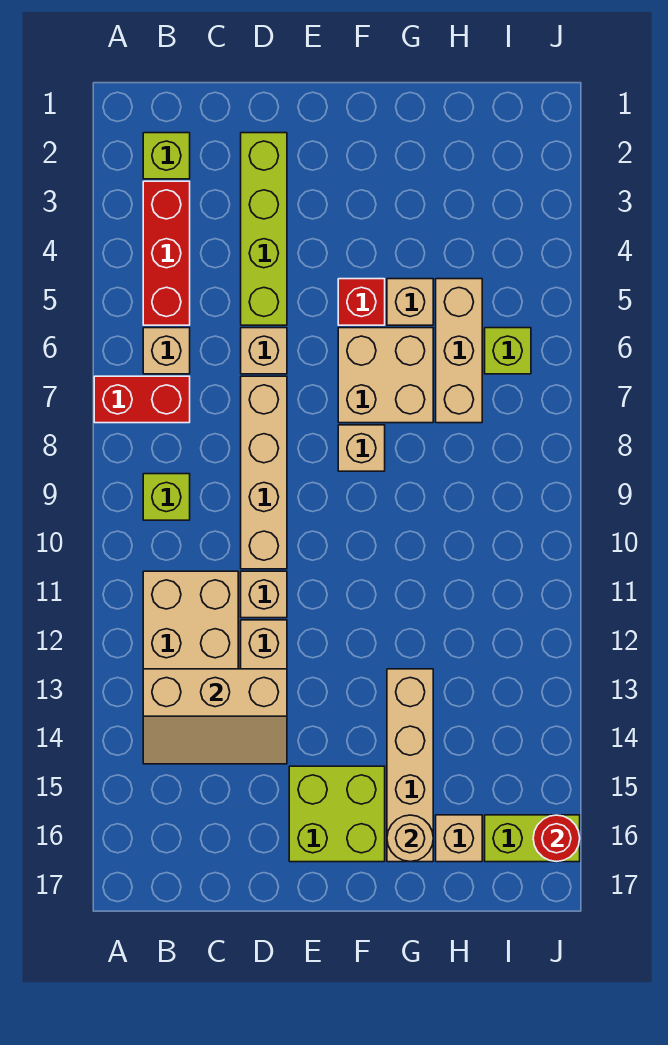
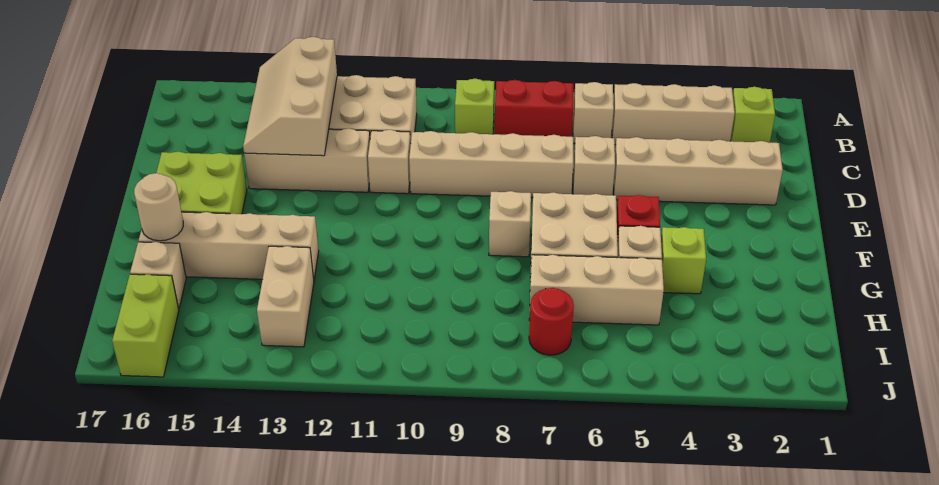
red 1x2 brick [94,376,190,423] -> red 1x2 brick turned to [495,80,573,137]
red 1x3 brick [143,181,190,325] -> tan 1x3 brick [612,83,735,145]
lime 1x4 brick [241,133,287,325] -> tan 1x4 brick [613,137,783,205]
none -> tan 1x2 brick [257,246,314,347]
lime 1x1 brick [485,328,531,374] -> lime 1x1 brick moved to [661,227,706,294]
red 1x1 round brick [533,815,580,862] -> red 1x1 round brick moved to [529,288,574,355]

